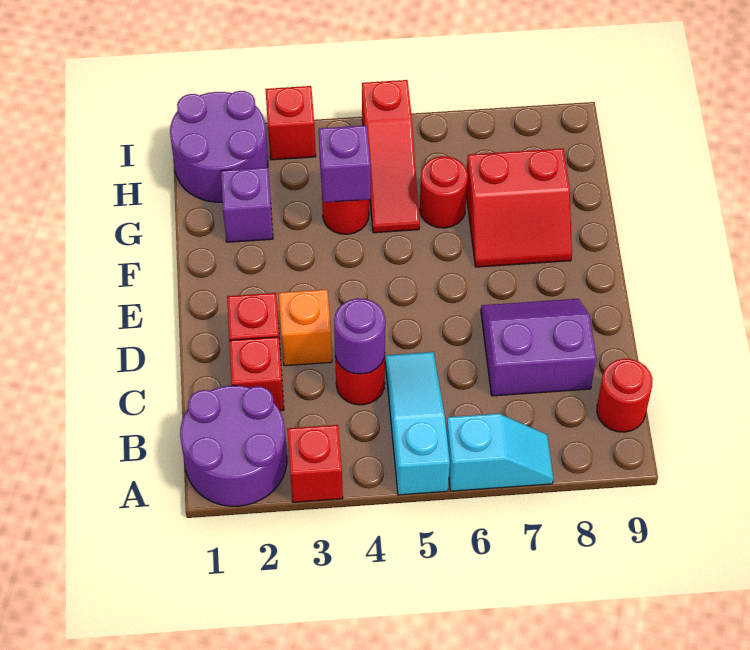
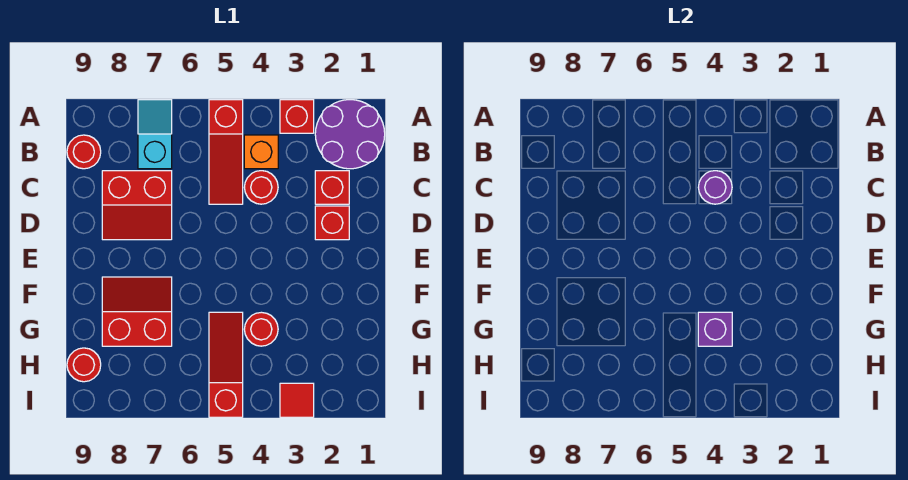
cyan 1x3 slope [385,352,450,495] -> red 1x3 slope [209,100,243,204]
cyan 1x2 slope [446,414,553,491] -> cyan 1x2 slope turned to [138,100,172,169]
purple 2x2 slope [481,299,596,396] -> red 2x2 slope [102,171,172,240]
orange 1x1 brick [279,290,332,366] -> orange 1x1 brick moved to [244,135,278,169]
purple 1x1 brick [221,167,273,242] -> none
red 1x1 round brick [420,156,468,228] -> red 1x1 round brick moved to [67,348,101,382]
purple 2x2 round brick [170,91,268,202] -> none
red 1x1 brick [265,86,316,160] -> red 1x1 tile [280,383,314,417]

